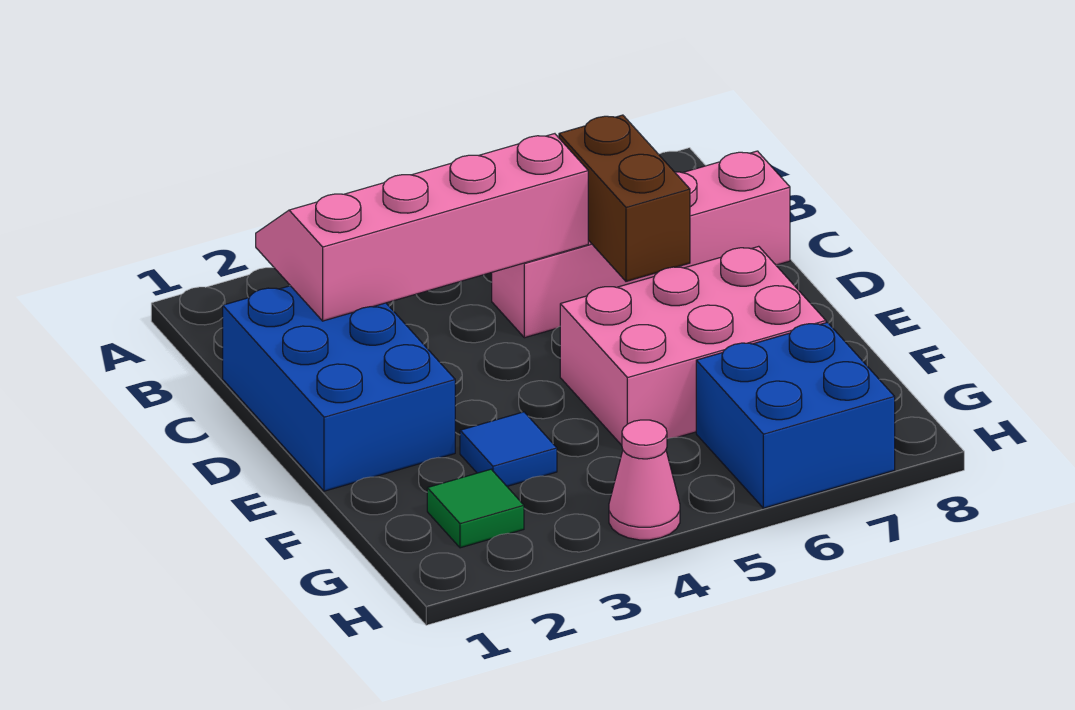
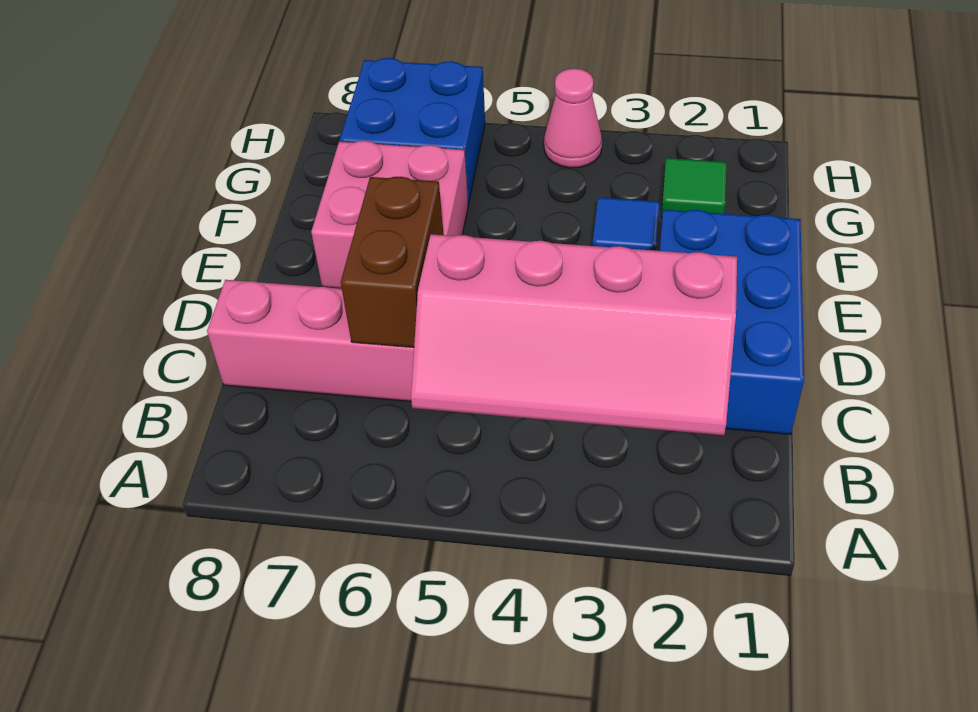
pink 2x3 brick [560,246,826,445] -> pink 2x2 brick [311,141,468,289]

